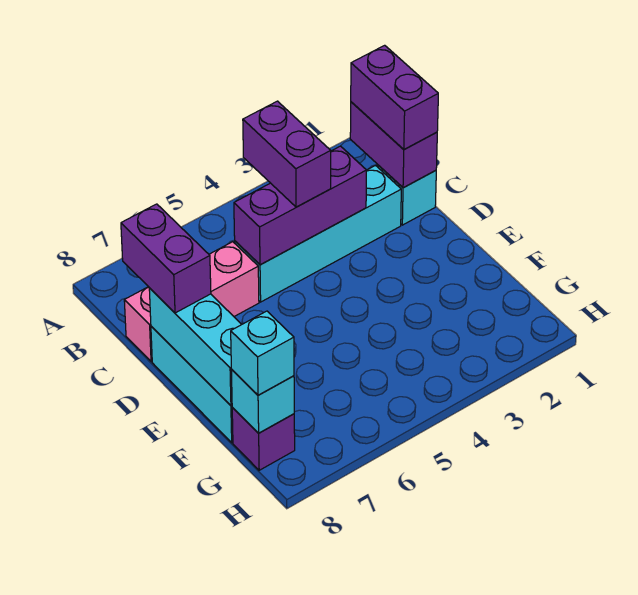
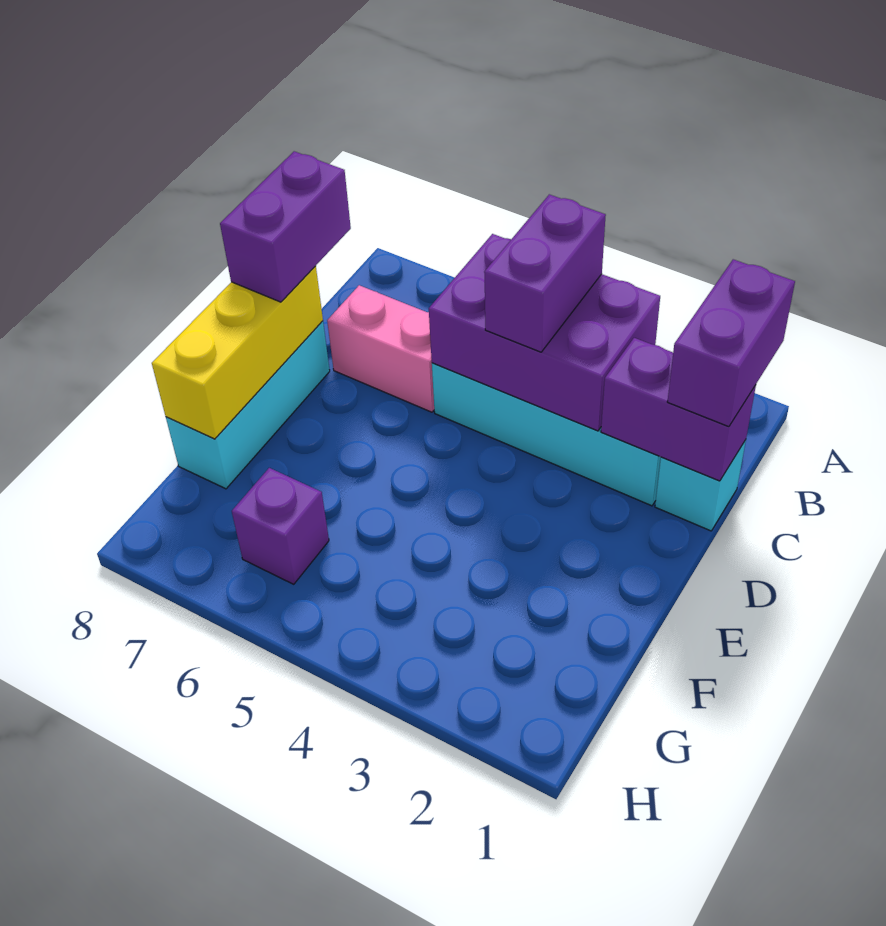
purple 1x2 brick [350,102,437,188] -> purple 1x2 brick turned to [601,338,756,481]
purple 1x3 brick [234,146,366,265] -> purple 2x3 brick [429,234,660,431]
pink 1x3 brick [124,242,259,362] -> pink 1x2 brick [327,285,434,412]
cyan 1x3 brick [149,288,242,405] -> yellow 1x3 brick [152,266,323,439]
purple 1x1 brick [232,408,295,470] -> purple 1x1 brick moved to [232,468,329,584]
cyan 1x1 brick [231,370,294,433] -> none
cyan 1x1 brick [231,311,294,395] -> none

